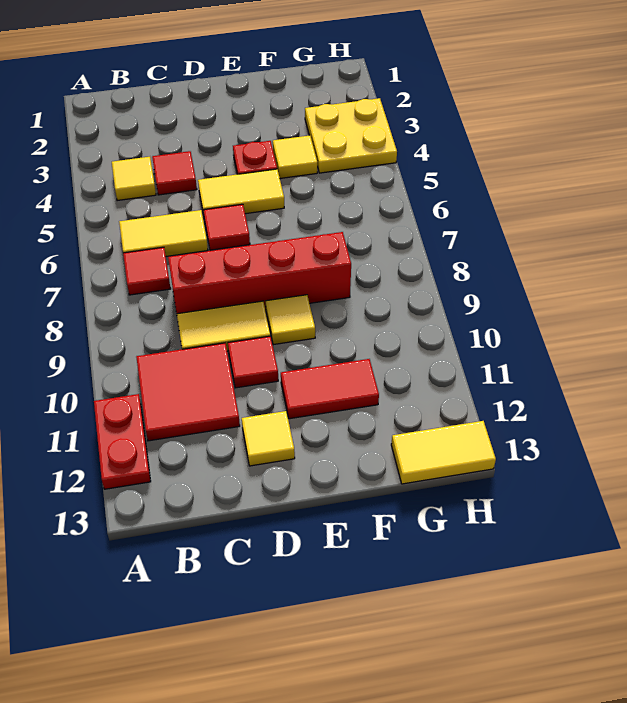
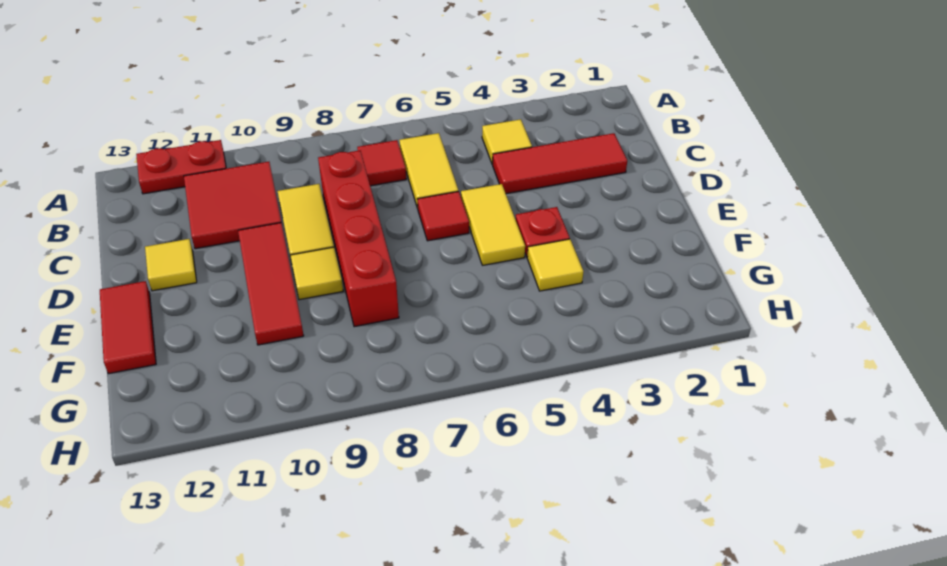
red 1x1 tile [152,151,197,195] -> red 1x3 tile [492,133,627,194]
red 1x1 tile [228,336,278,388] -> red 1x3 tile [238,223,304,345]
red 1x2 tile [281,359,379,419] -> red 1x2 tile moved to [100,281,156,374]
yellow 2x2 plate [305,98,397,173] -> none
yellow 1x2 tile [391,421,496,484] -> none

